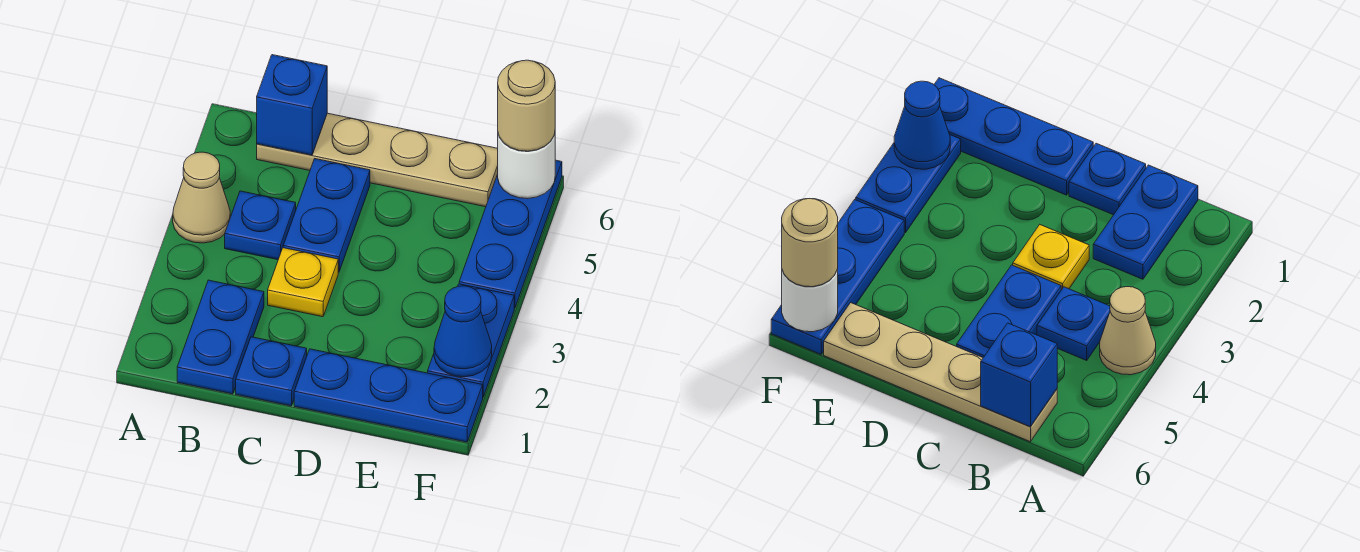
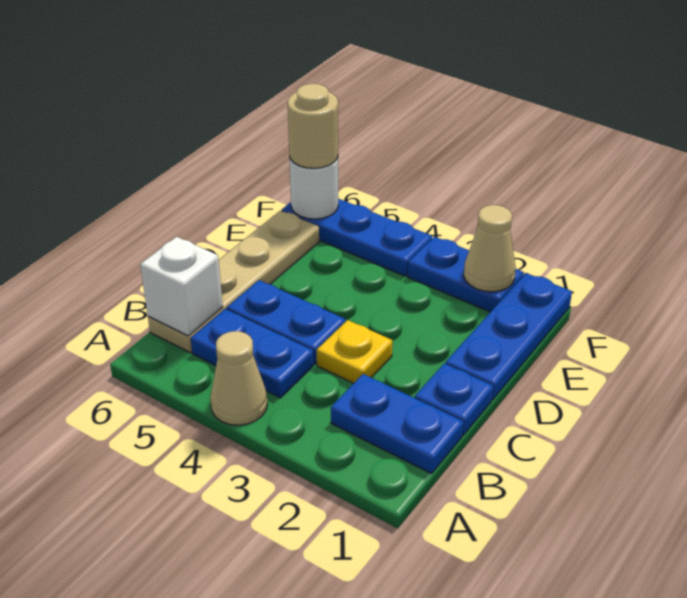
blue 1x1 plate [225,191,296,260] -> blue 1x2 plate [191,309,313,398]
blue 1x1 brick [257,55,327,155] -> white 1x1 brick [140,237,223,336]
blue 1x1 cone [434,286,492,377] -> tan 1x1 cone [464,205,515,292]

